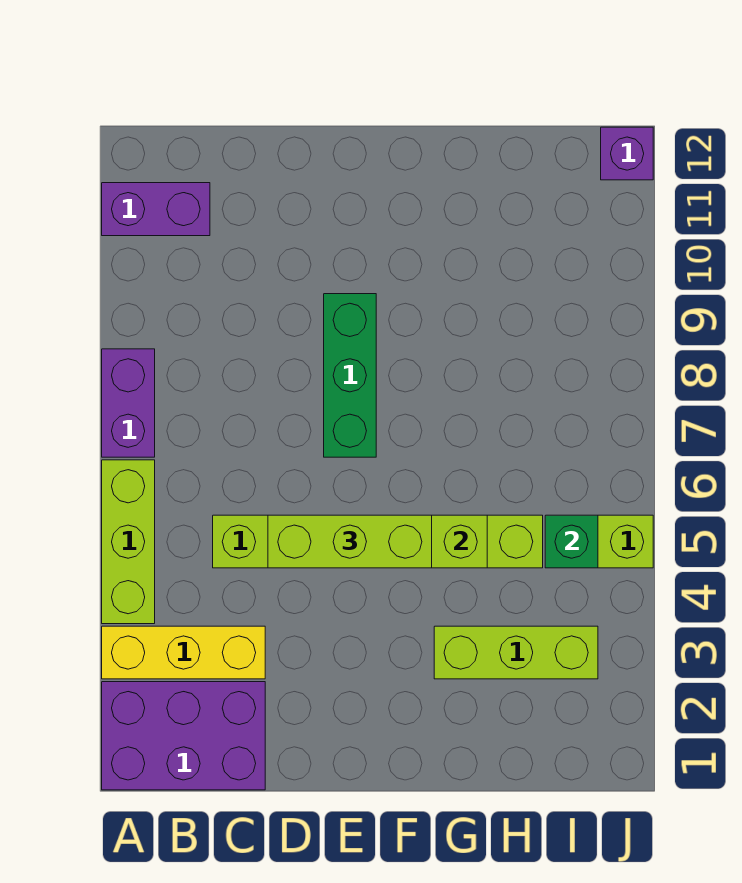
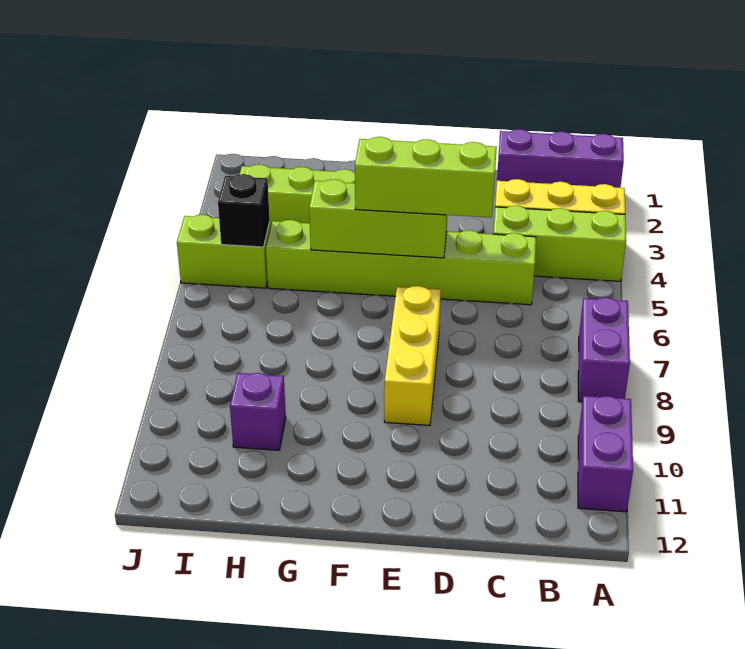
purple 2x3 brick [102,682,265,790] -> purple 1x3 brick [497,129,624,188]
lime 1x3 brick [102,460,155,624] -> lime 1x3 brick turned to [493,206,626,281]
purple 1x2 brick [102,183,210,236] -> purple 1x2 brick turned to [578,396,633,512]
green 1x3 brick [324,294,376,457] -> yellow 1x3 brick [384,286,441,426]
green 1x1 brick [545,515,598,568] -> black 1x1 brick [218,174,270,247]
purple 1x1 brick [601,127,653,180] -> purple 1x1 brick moved to [230,373,286,450]

